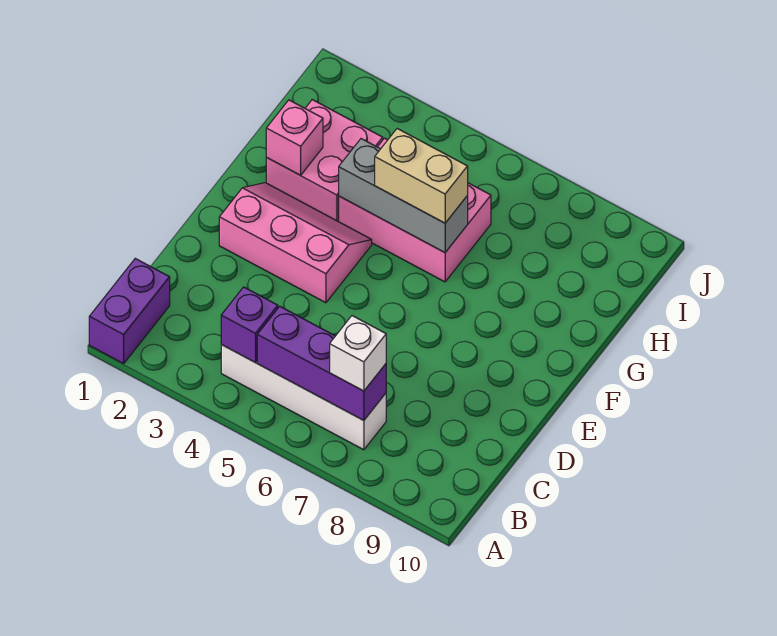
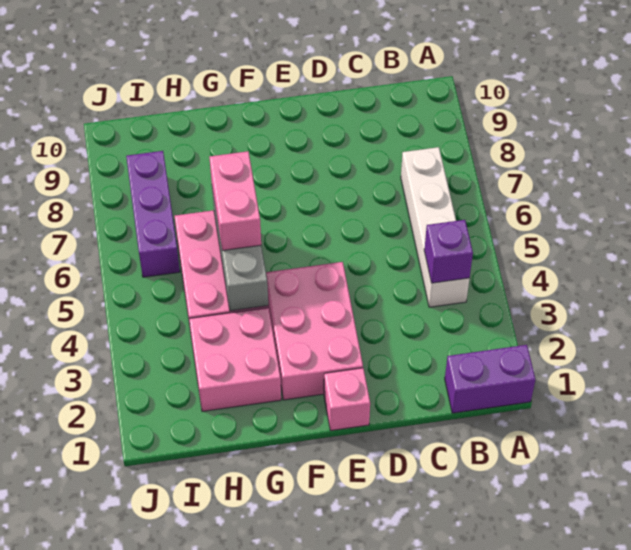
purple 1x3 brick [257,306,386,420] -> purple 1x3 brick moved to [126,151,180,277]
white 1x1 brick [330,316,386,391] -> none
pink 2x3 slope [219,183,372,303] -> pink 2x3 brick [266,262,363,400]
pink 1x1 brick [266,100,323,175] -> pink 1x1 brick moved to [324,368,370,431]
tan 1x2 brick [375,129,468,223] -> pink 1x2 brick [210,151,261,251]

